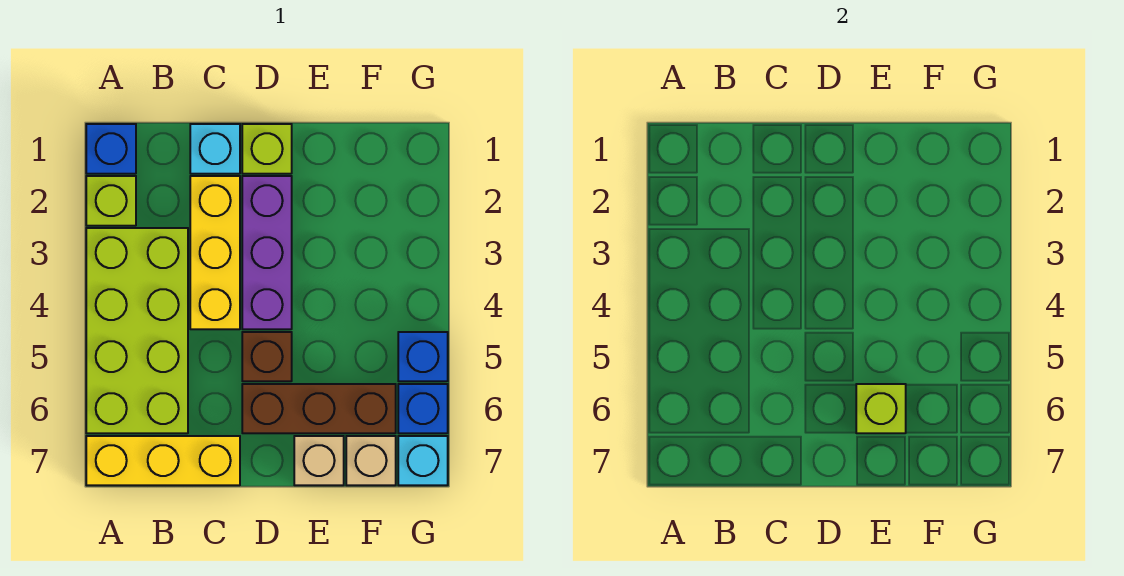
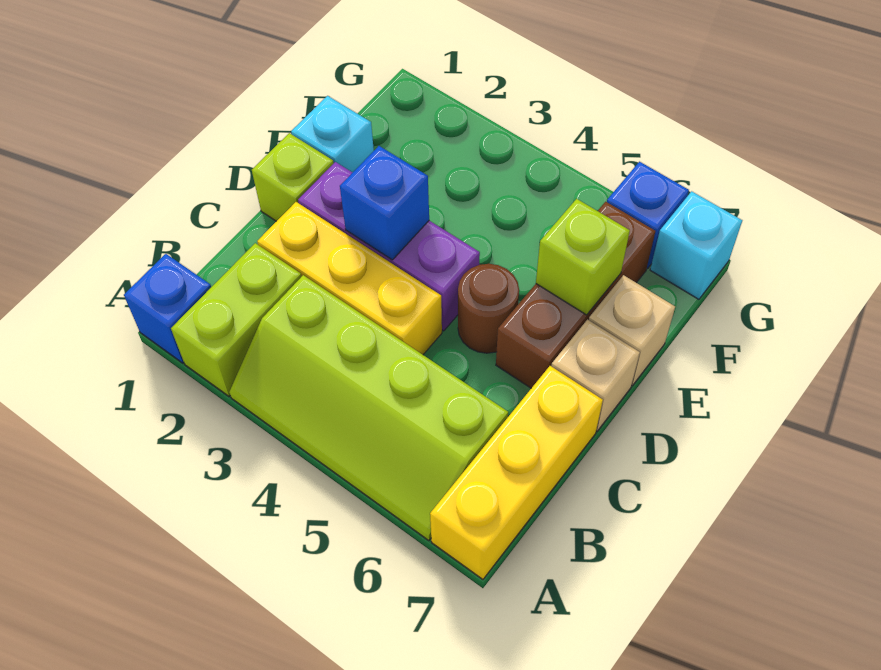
lime 1x1 brick [86,176,136,226] -> lime 1x2 brick [171,243,301,396]
lime 2x4 brick [86,228,188,433] -> lime 2x4 slope [229,275,508,541]
cyan 1x1 brick [190,124,240,174] -> cyan 1x1 brick moved to [291,96,374,172]
brown 1x1 brick [242,332,292,381] -> brown 1x1 round brick [458,264,519,353]
tan 1x1 brick [346,436,396,485] -> tan 1x1 brick moved to [551,320,640,431]
blue 1x1 brick [398,332,448,381] -> blue 1x1 brick moved to [340,146,429,260]

